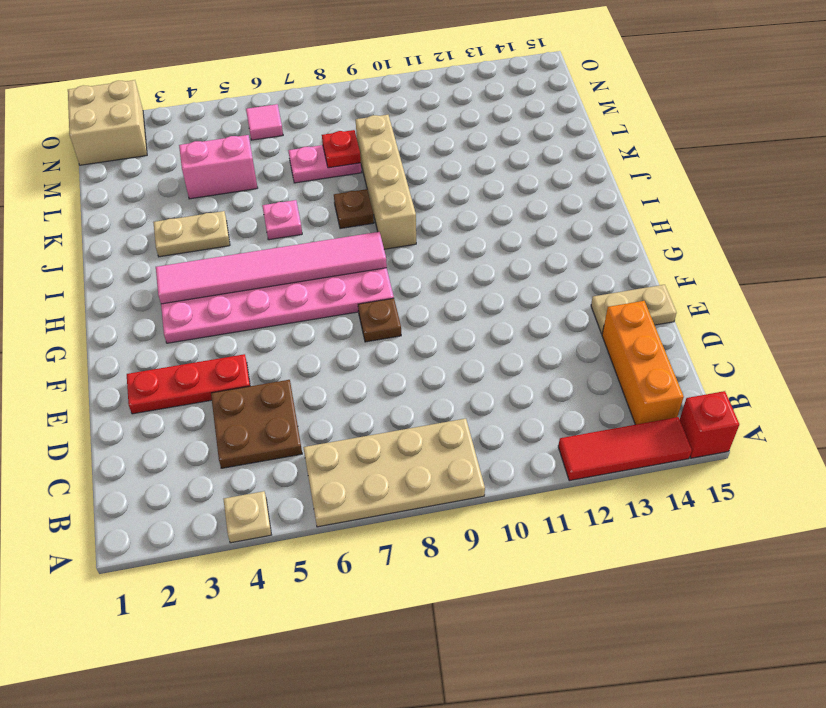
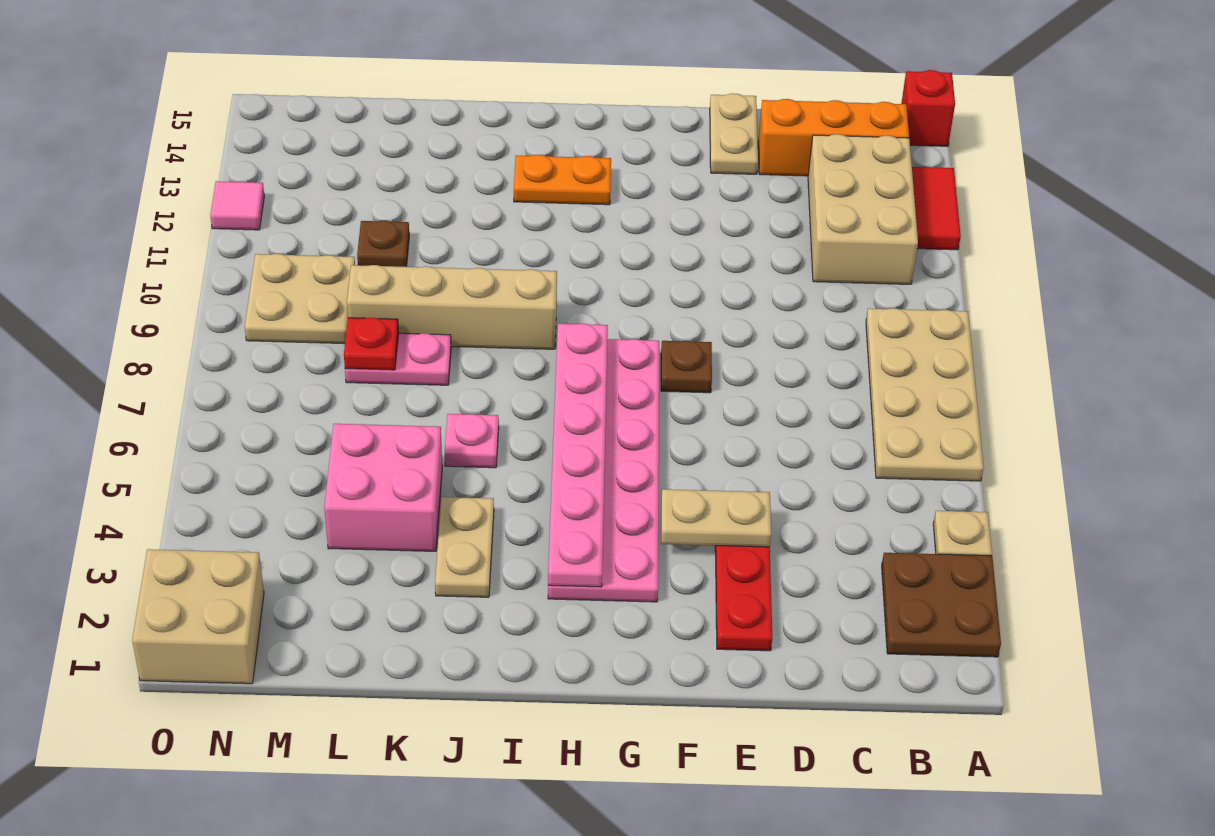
red 1x3 tile [558,417,692,481] -> red 1x2 tile [912,167,961,250]
none -> tan 2x3 brick [808,134,918,284]
brown 2x2 plate [211,380,302,468] -> brown 2x2 plate moved to [882,553,1001,657]
none -> tan 1x2 plate [661,489,771,547]
pink 1x6 tile [156,232,387,304] -> pink 1x6 plate [548,324,608,587]
none -> orange 1x2 plate [514,155,611,205]
brown 1x1 plate [334,189,374,229] -> brown 1x1 plate moved to [357,220,409,267]
pink 1x2 brick [179,135,258,199] -> pink 2x2 brick [324,424,442,551]
pink 1x2 plate [288,145,361,183] -> pink 1x2 plate turned to [345,333,451,385]
none -> tan 2x2 plate [245,254,355,344]
pink 1x1 tile [246,104,283,140] -> pink 1x1 tile moved to [210,181,264,230]

